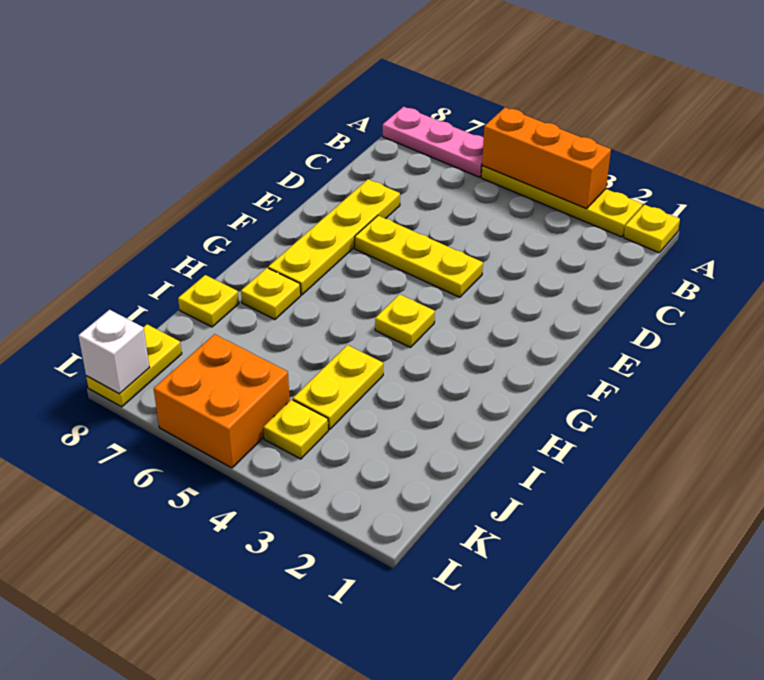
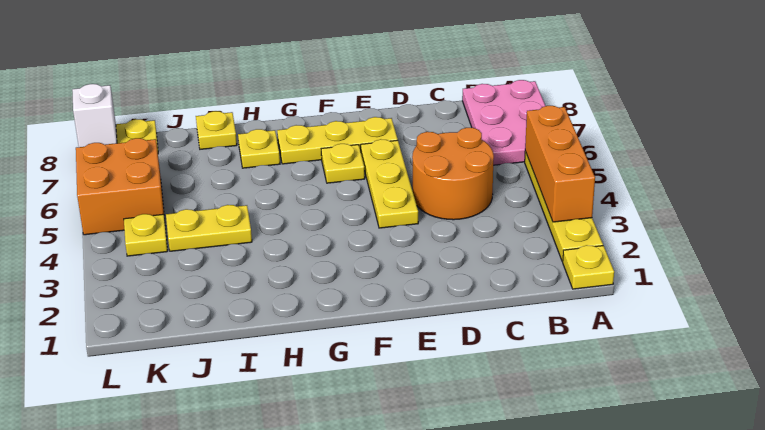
pink 1x3 plate [383,107,484,177] -> pink 2x3 plate [462,80,545,165]
none -> orange 2x2 round brick [412,128,494,220]
yellow 1x4 plate [268,179,400,295] -> yellow 1x3 plate [277,117,398,164]
yellow 1x1 plate [375,294,435,347] -> yellow 1x1 plate moved to [321,144,365,183]

